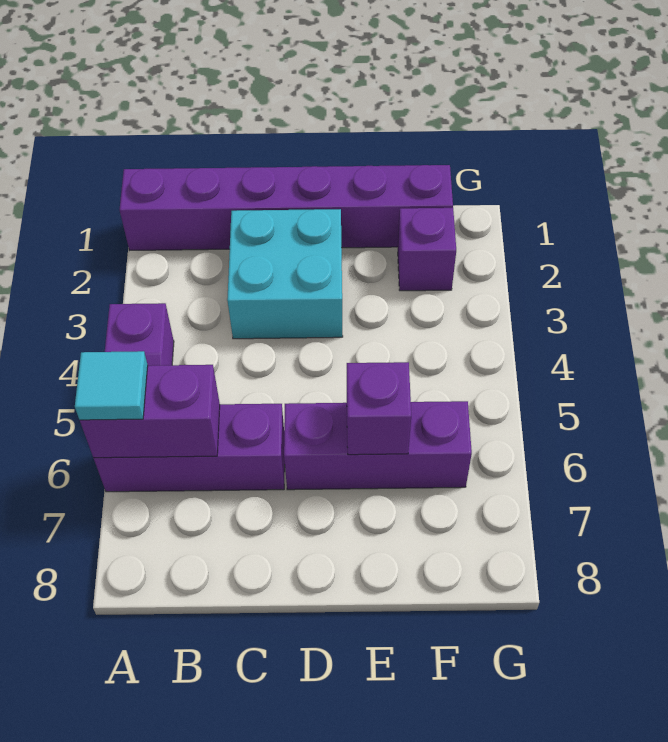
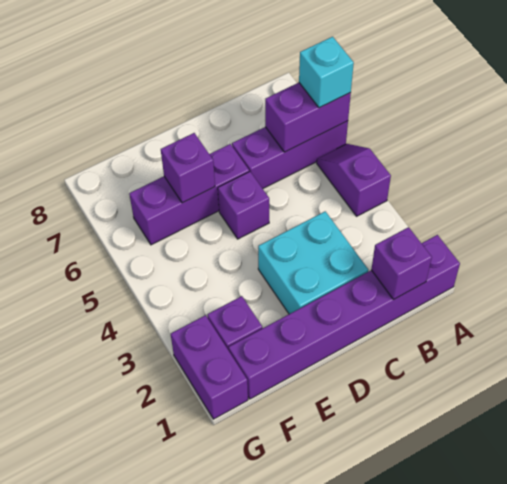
cyan 1x1 tile [75,351,148,420] -> cyan 1x1 brick [299,37,354,108]
none -> purple 1x1 brick [371,227,432,300]
none -> purple 1x1 brick [218,171,269,239]
none -> purple 1x2 brick [171,315,248,419]

